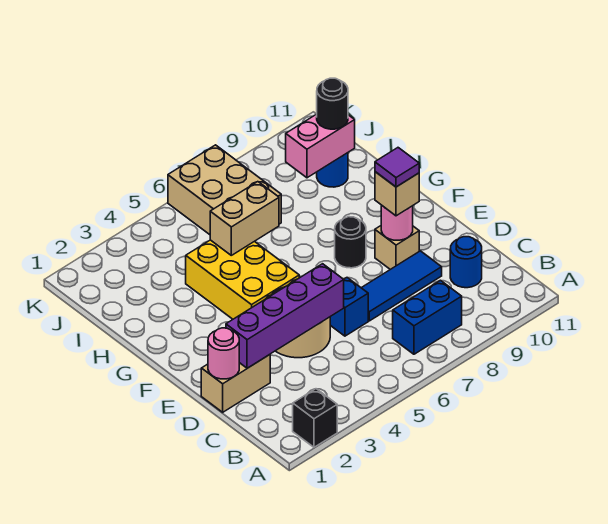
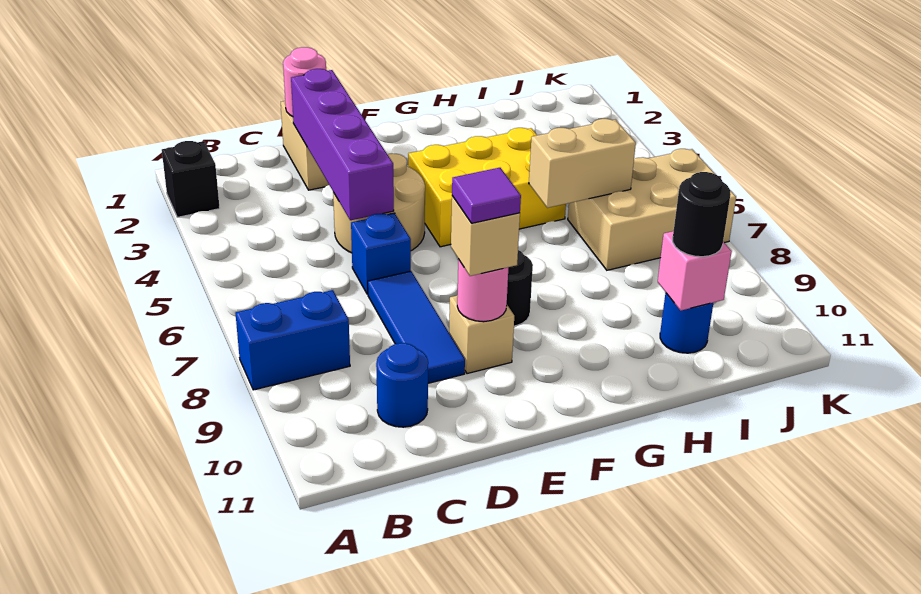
blue 1x2 brick [393,280,462,354] -> blue 1x2 brick turned to [235,290,350,390]
tan 1x2 brick [210,182,279,255] -> tan 1x2 brick turned to [529,119,636,208]
pink 1x2 brick [286,114,355,178] -> pink 1x1 brick [658,231,732,310]

